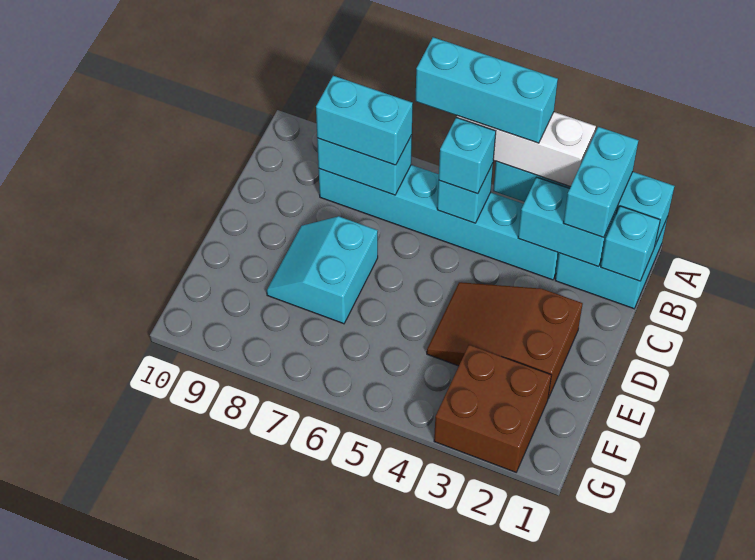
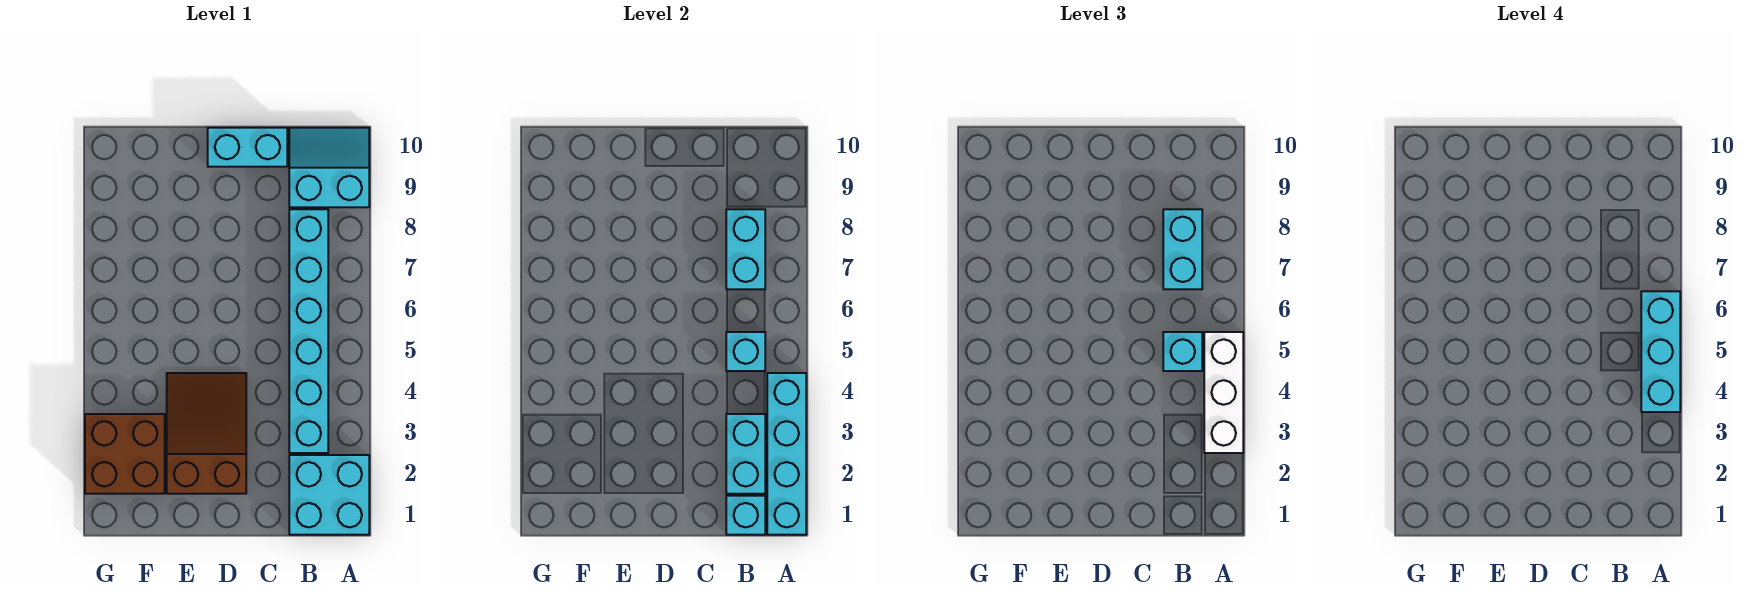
cyan 1x2 brick [563,127,639,237] -> cyan 1x2 brick moved to [208,128,287,167]
cyan 2x2 slope [267,216,378,324] -> cyan 2x2 slope moved to [289,128,369,207]

